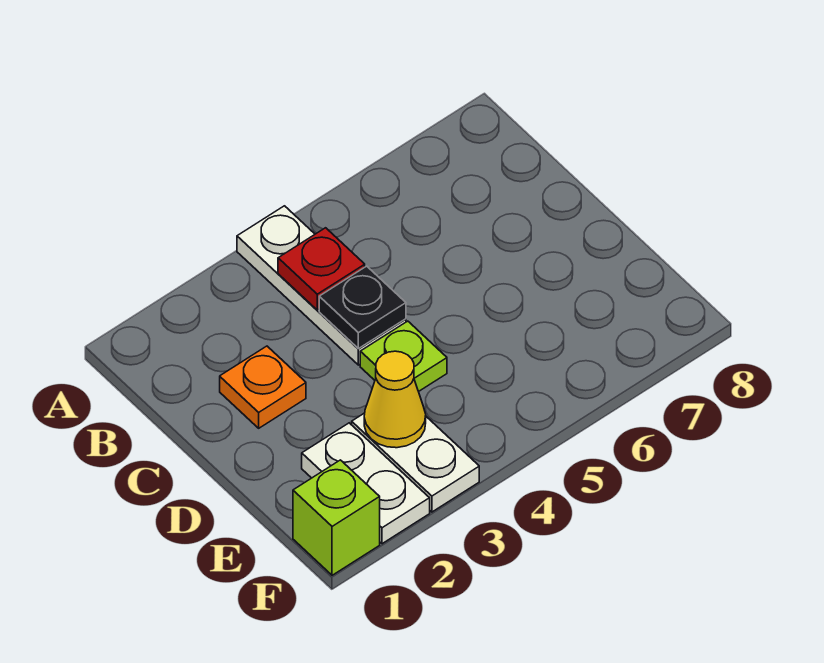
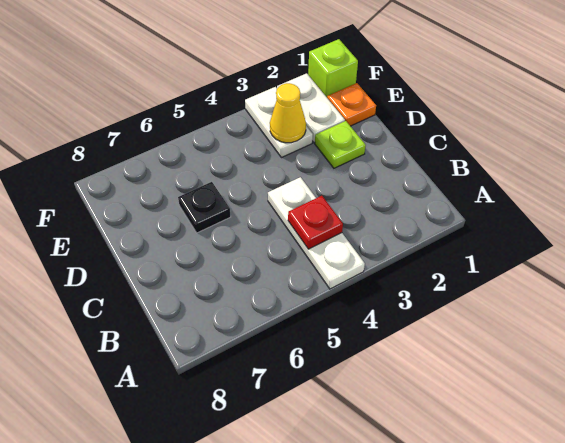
orange 1x1 plate [220,346,306,428] -> orange 1x1 plate moved to [327,83,376,126]
black 1x1 plate [319,266,406,349] -> black 1x1 plate moved to [178,182,231,233]
lime 1x1 plate [360,321,447,391] -> lime 1x1 plate moved to [315,121,366,168]

